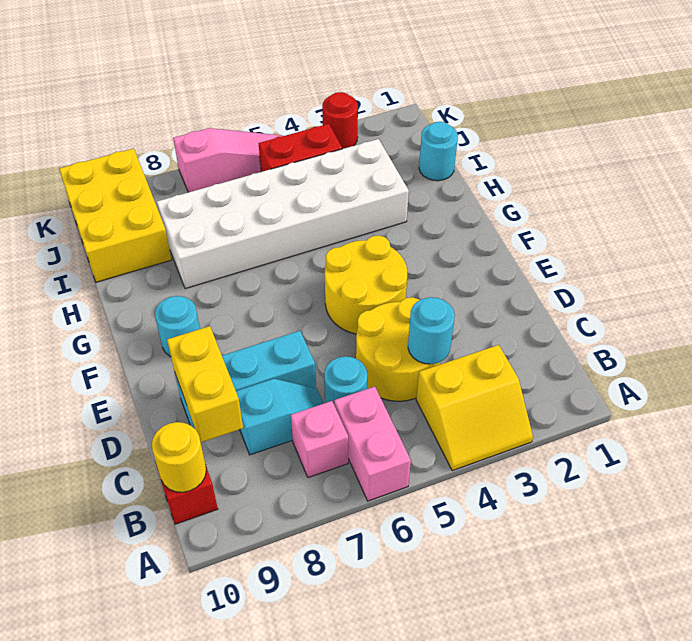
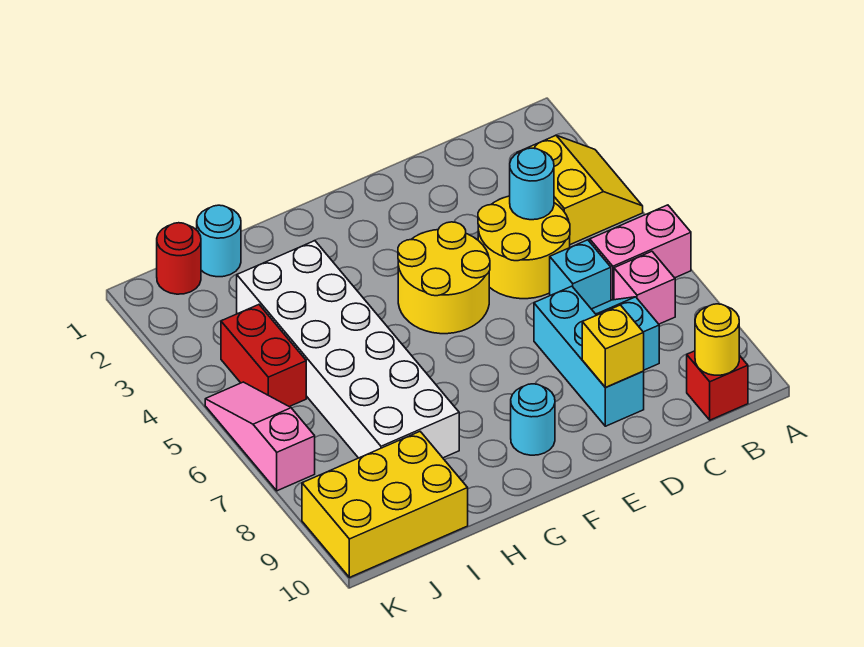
cyan 1x1 round brick [324,356,367,404] -> cyan 1x1 brick [550,240,611,309]
yellow 1x2 brick [167,326,243,442] -> yellow 1x1 brick [582,305,644,388]
red 1x1 round brick [322,92,358,149] -> red 1x1 round brick moved to [157,223,201,294]

